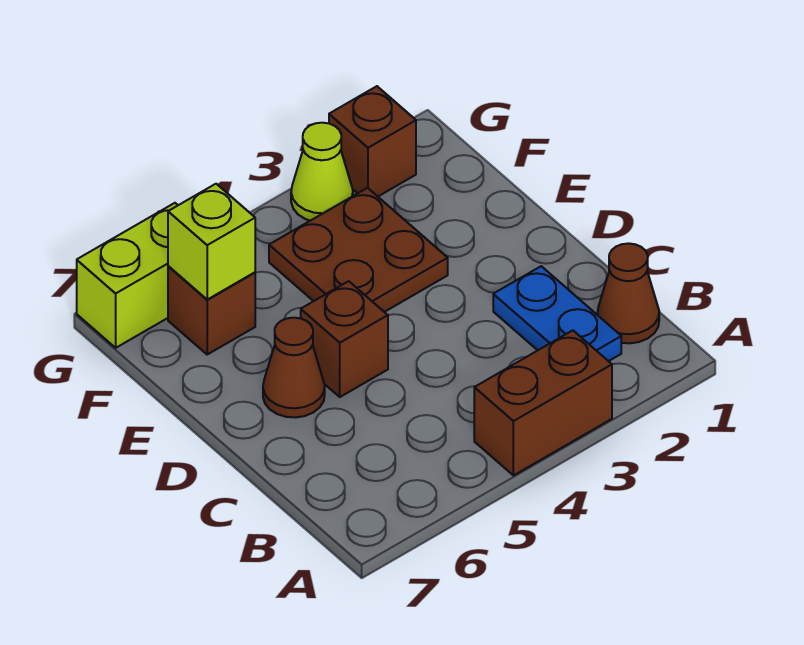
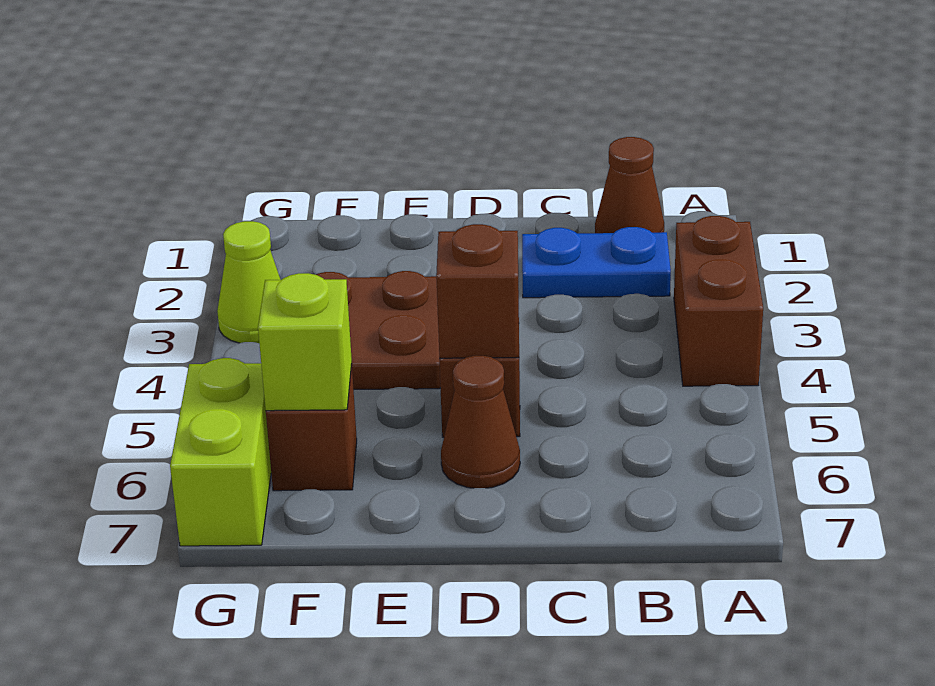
brown 1x1 brick [329,86,416,196] -> brown 1x1 brick moved to [436,224,519,358]

